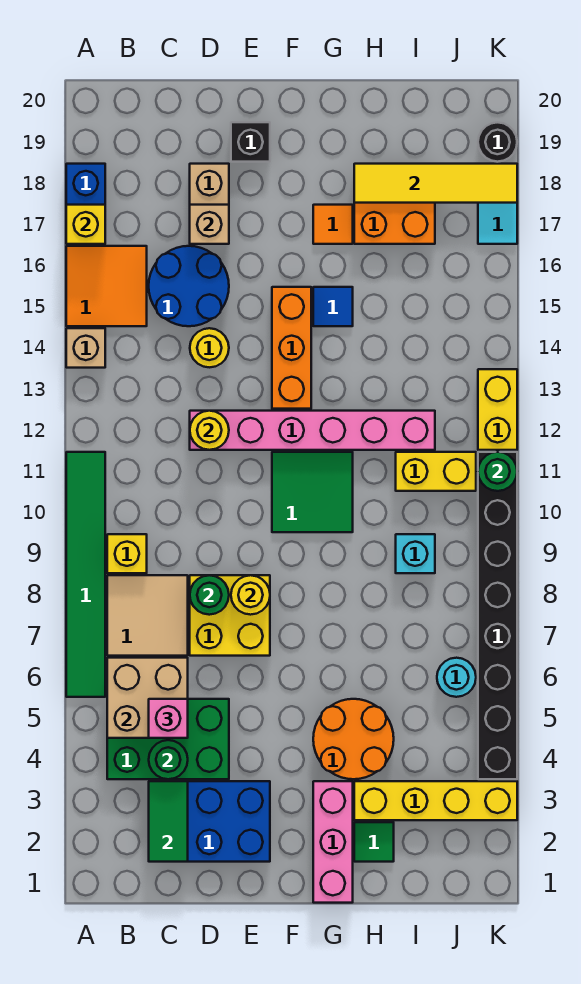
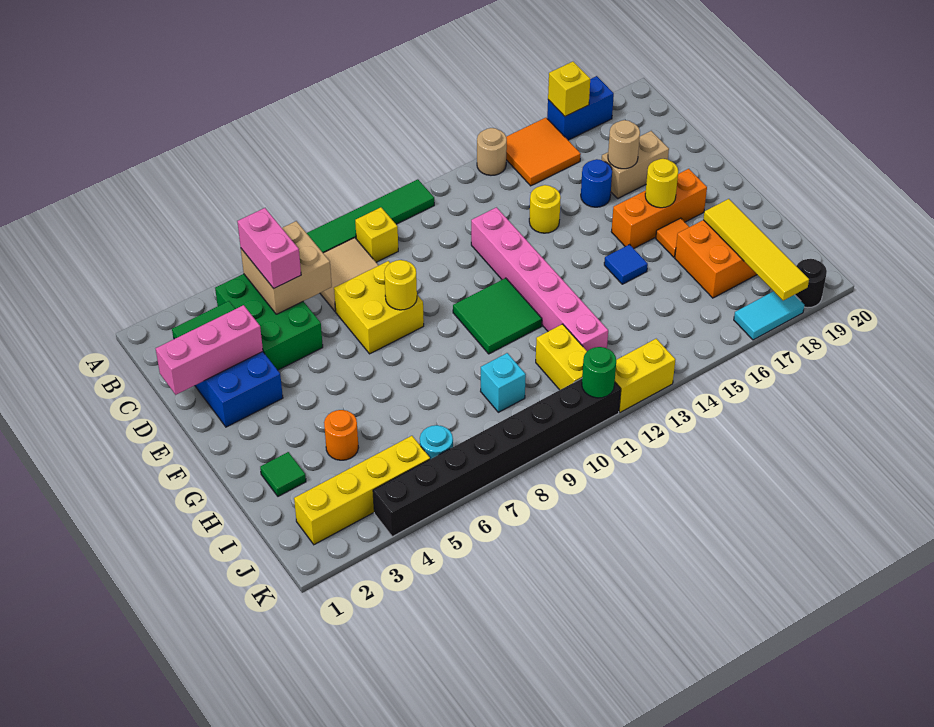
tan 1x1 brick [66,328,105,368] -> tan 1x1 round brick [477,128,507,175]
green 1x1 round brick [149,740,188,779] -> none
pink 1x1 brick [149,699,188,738] -> pink 1x2 brick [237,208,301,288]
blue 2x2 round brick [149,246,229,326] -> blue 1x1 round brick [581,159,612,207]
green 1x1 round brick [190,575,229,615] -> none
yellow 1x1 round brick [190,411,229,450] -> yellow 1x1 round brick moved to [645,159,678,208]
tan 1x1 brick [190,205,229,244] -> tan 1x1 round brick [608,120,640,169]
black 1x1 brick [231,122,270,162] -> none
orange 1x3 brick [272,287,311,409] -> orange 1x3 brick moved to [611,169,707,248]
pink 1x3 brick [313,781,353,903] -> pink 1x3 brick moved to [156,305,263,395]
orange 2x2 round brick [313,699,394,779] -> orange 1x1 round brick [324,410,359,460]
yellow 1x4 brick [354,781,517,820] -> yellow 1x4 brick turned to [294,436,430,545]

